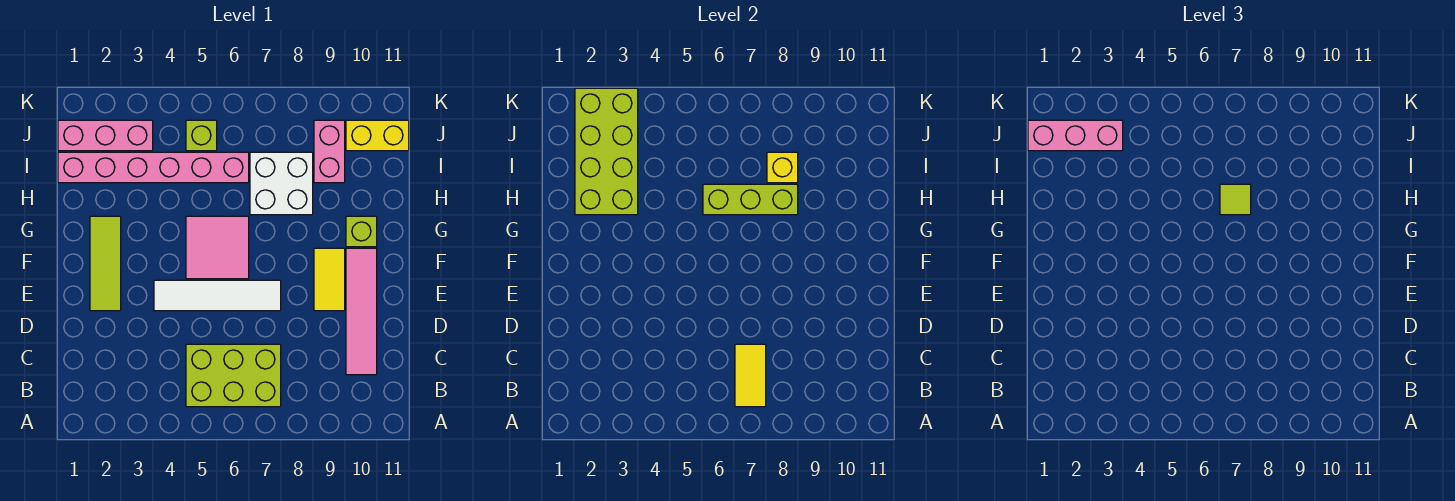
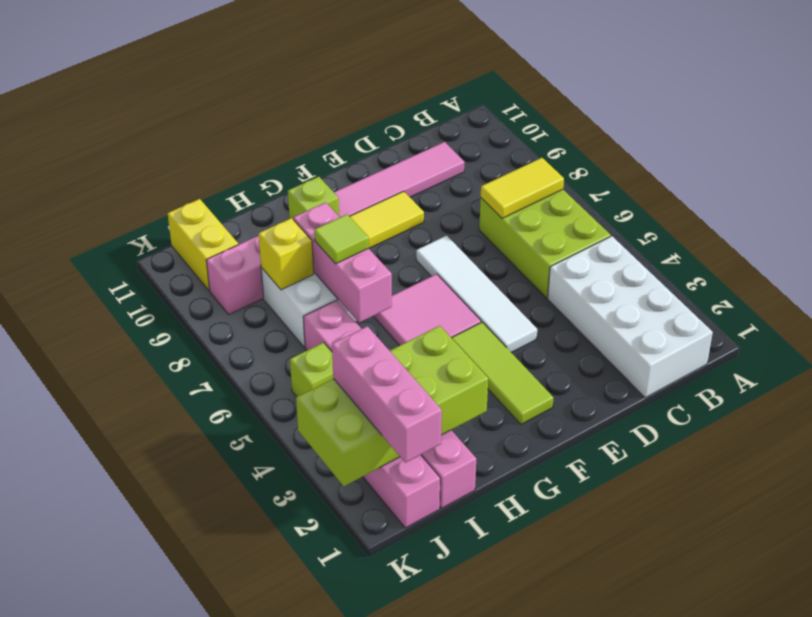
none -> white 2x4 brick [548,236,713,398]
lime 1x3 tile [90,216,121,311] -> lime 1x3 tile turned to [452,322,553,424]
lime 1x3 brick [703,184,798,215] -> pink 1x3 brick [293,203,392,323]

